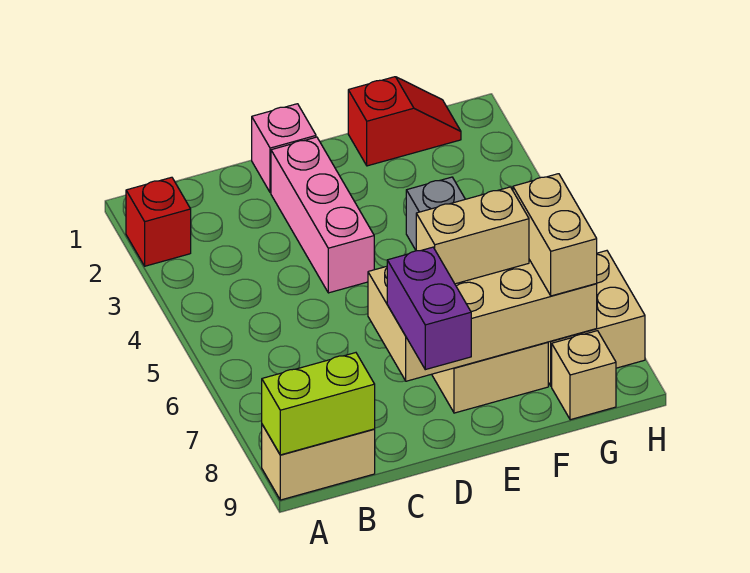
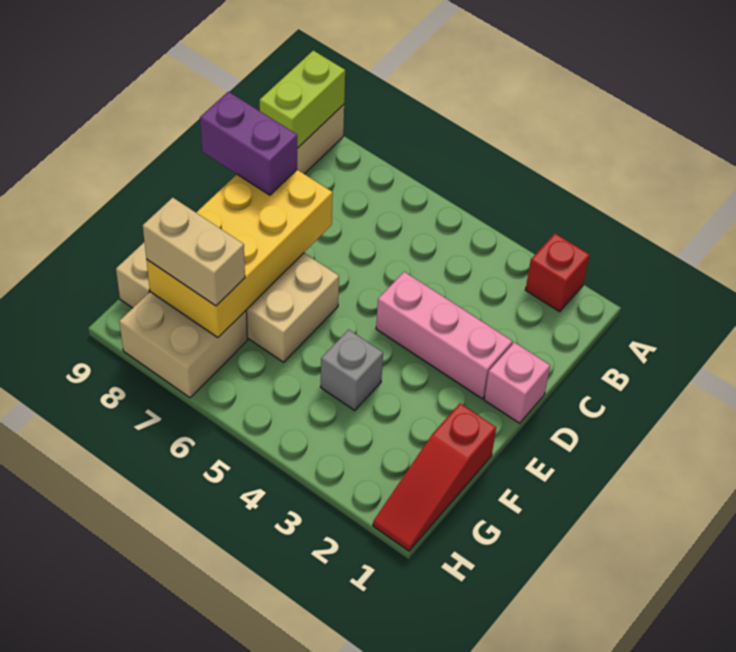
tan 2x4 brick [368,260,597,381] -> yellow 2x4 brick [146,170,333,338]
tan 1x2 brick [416,187,529,284] -> none
red 1x2 slope [348,77,461,166] -> red 1x3 slope [373,403,496,551]

